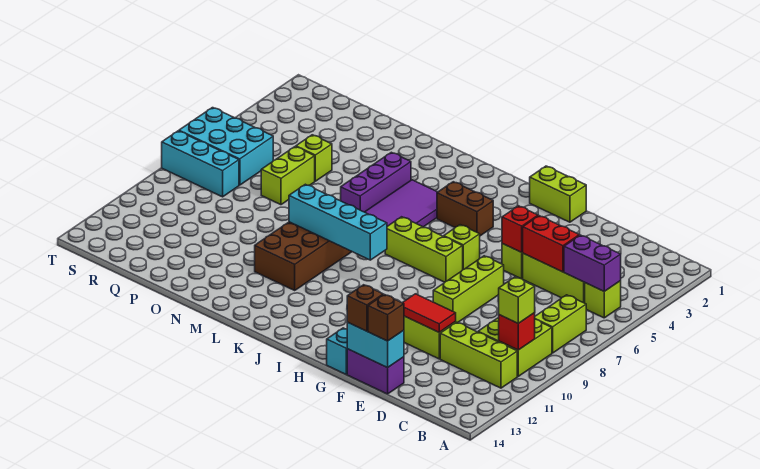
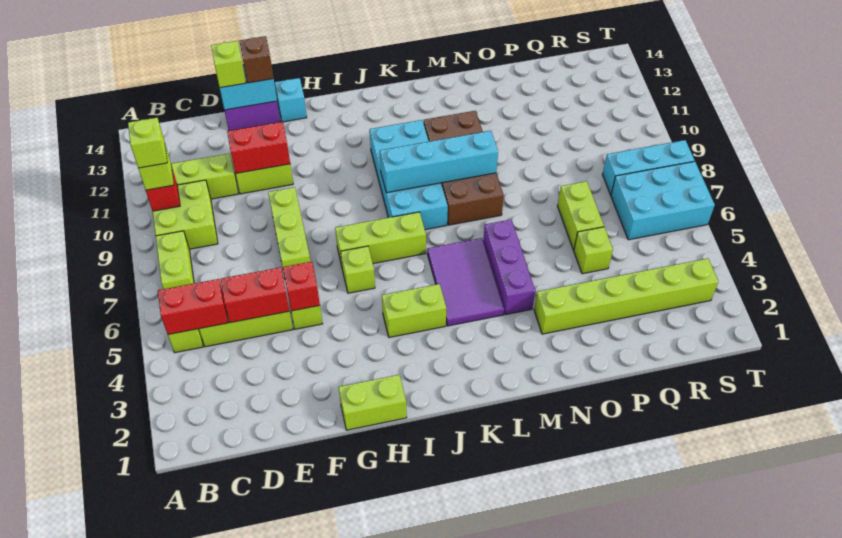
purple 1x2 brick [564,235,621,291] -> red 1x2 brick [158,279,228,334]
none -> lime 1x1 brick [128,118,167,168]
red 1x2 tile [402,294,456,332] -> red 1x2 brick [227,122,290,173]
brown 1x1 brick [368,295,404,341] -> lime 1x1 brick [211,41,246,88]
brown 1x2 brick [437,182,493,236] -> lime 1x2 brick [382,284,446,337]
none -> cyan 2x4 brick [370,120,448,230]
none -> lime 1x6 brick [534,258,718,334]

